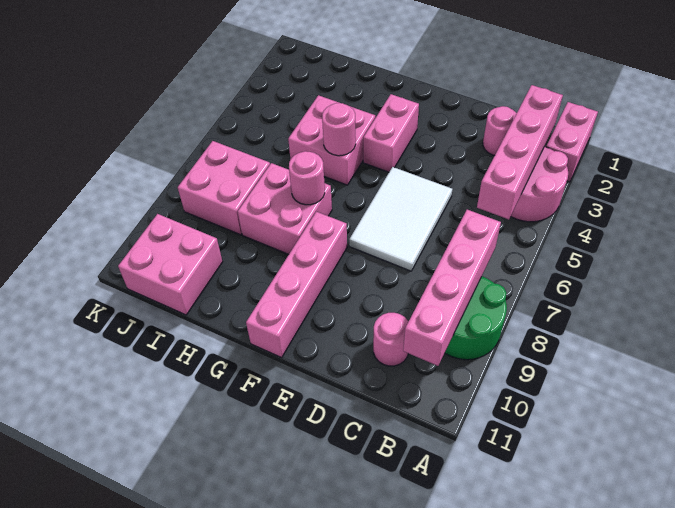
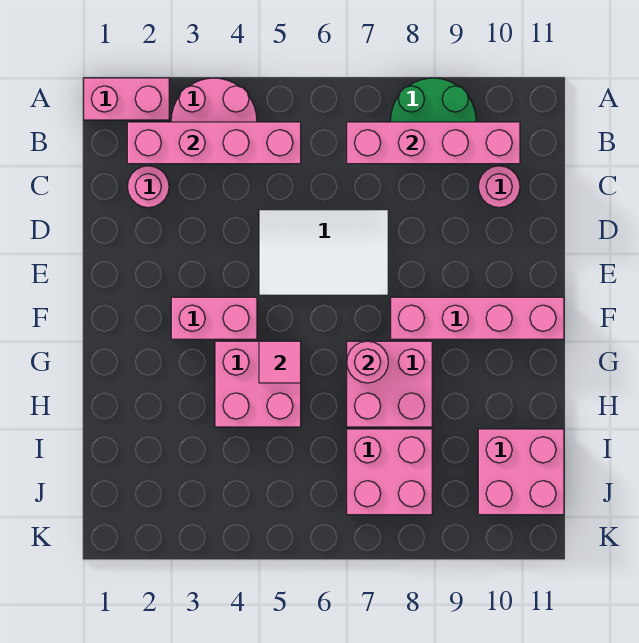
pink 1x1 round brick [322,103,356,156] -> pink 1x1 tile [259,341,301,383]

